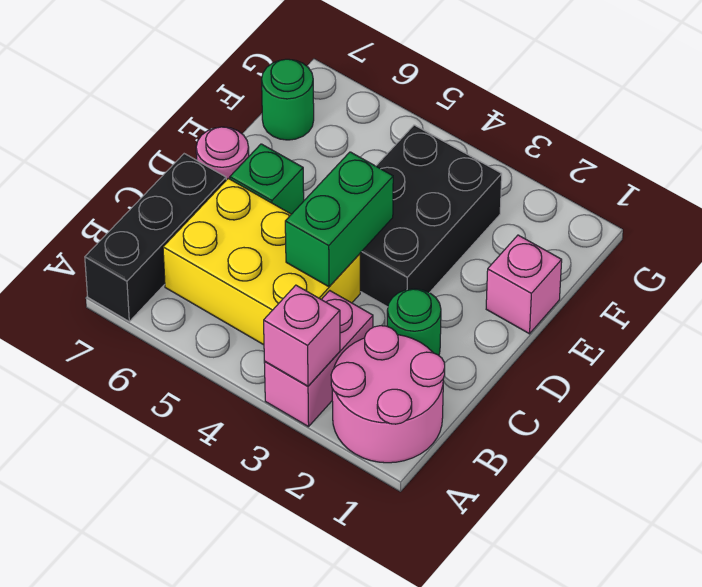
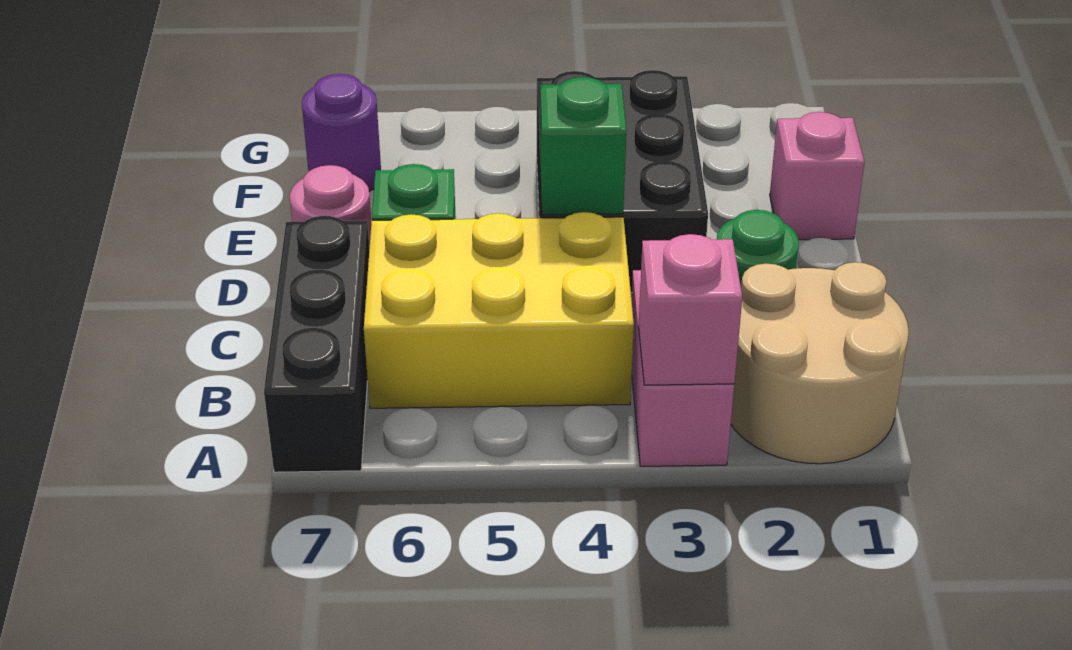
pink 2x2 round brick [331,326,445,463] -> tan 2x2 round brick [731,262,909,464]
green 1x2 brick [285,152,393,287] -> green 1x1 brick [540,77,626,215]
green 1x1 round brick [262,59,314,140] -> purple 1x1 round brick [302,74,381,192]

